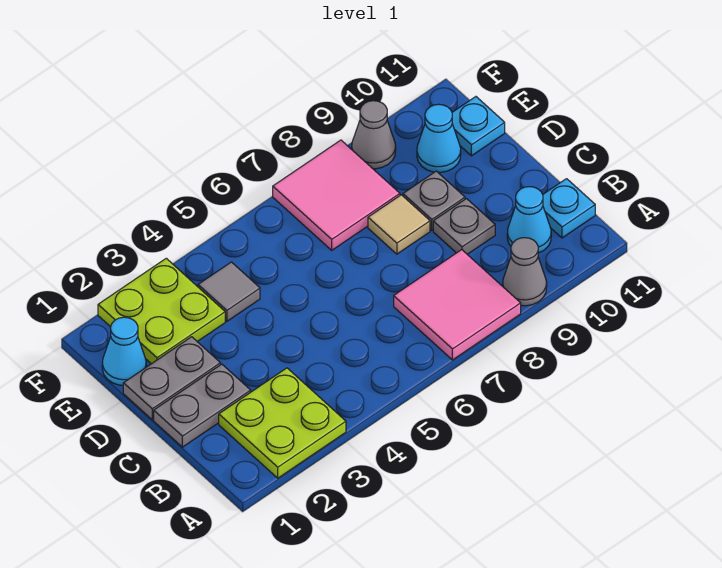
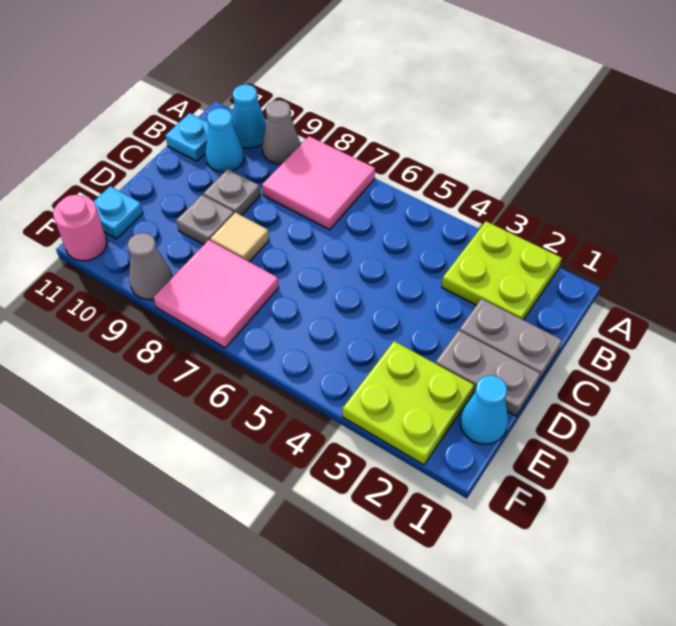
grey 1x1 tile [198,262,260,321] -> none
cyan 1x1 cone [417,104,461,173] -> cyan 1x1 cone moved to [232,84,266,148]
none -> pink 1x1 round brick [53,195,107,261]

